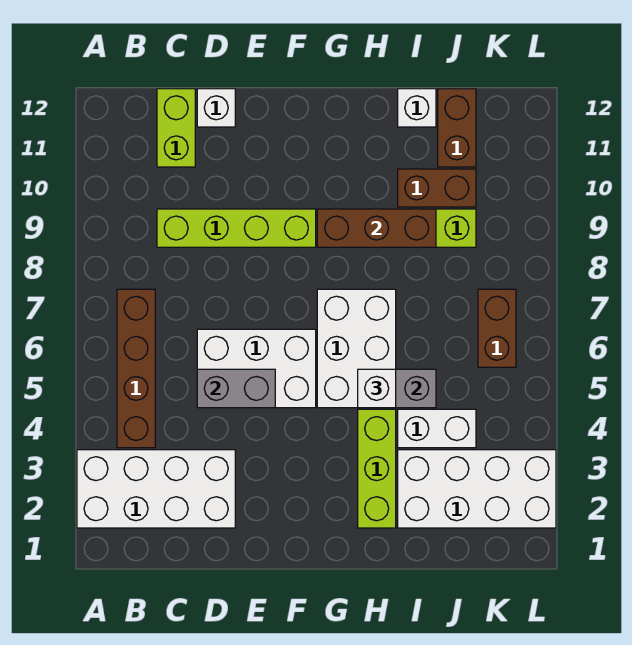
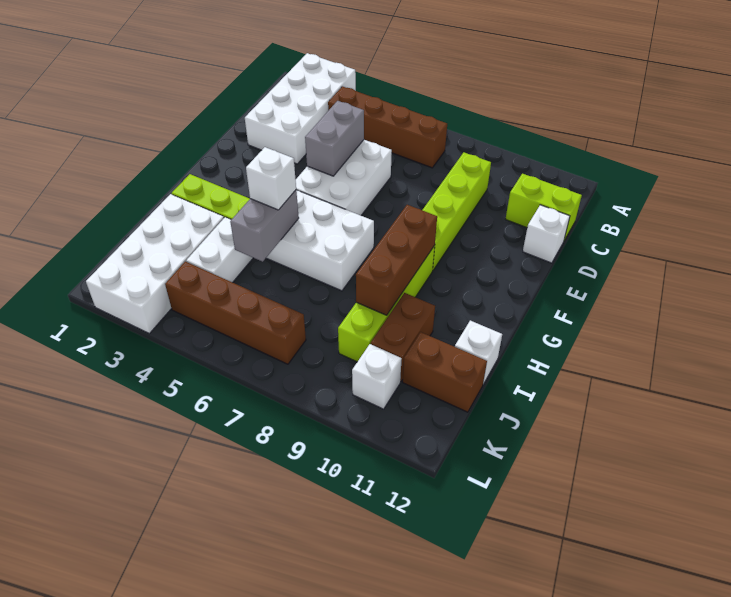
brown 1x2 brick [478,289,516,367] -> brown 1x4 brick [165,262,306,364]
none -> white 1x1 brick [352,344,402,409]

